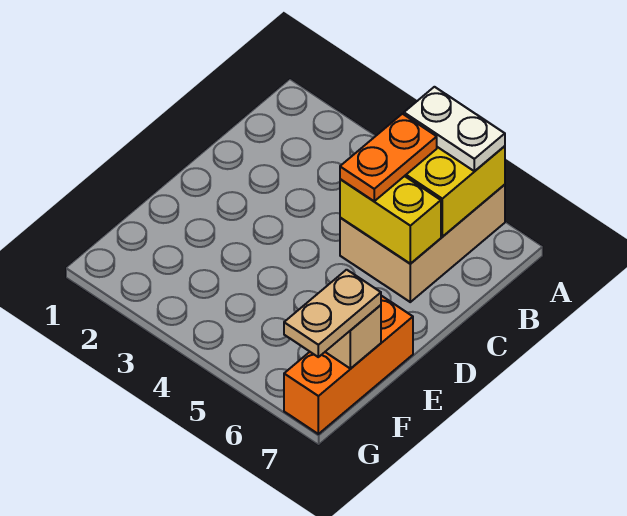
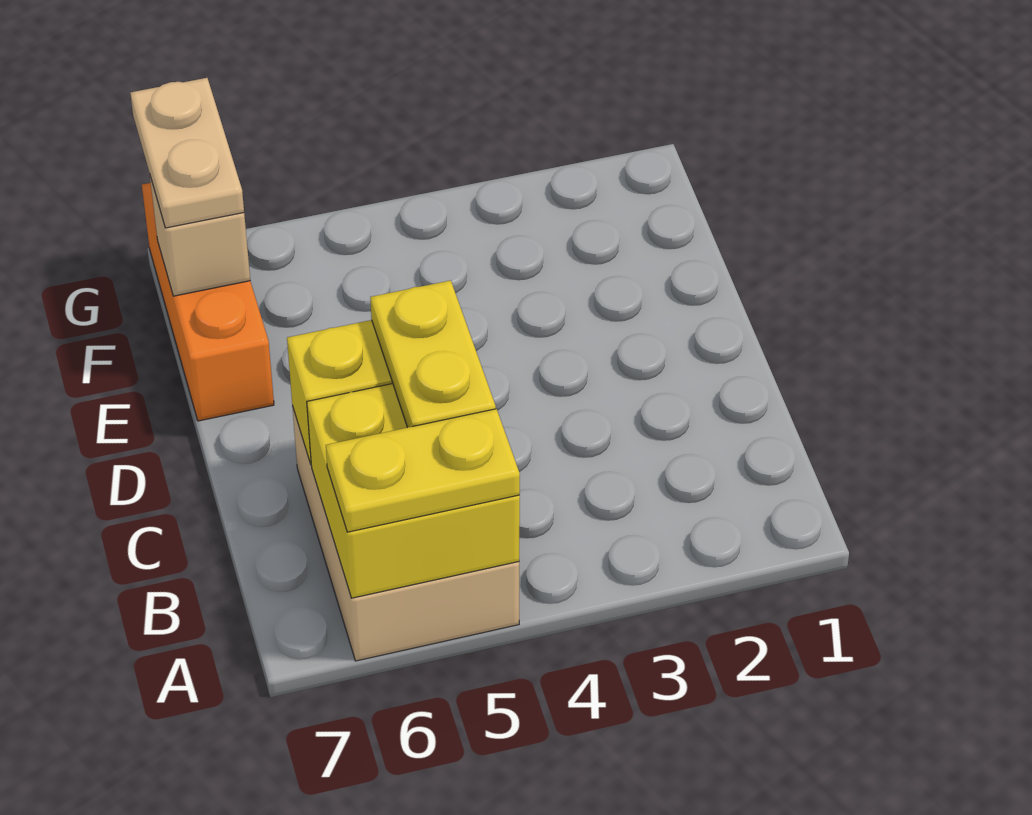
white 1x2 plate [404,87,505,171] -> yellow 1x2 plate [326,409,520,532]
orange 1x2 plate [340,114,437,201] -> yellow 1x2 plate [370,280,496,427]

